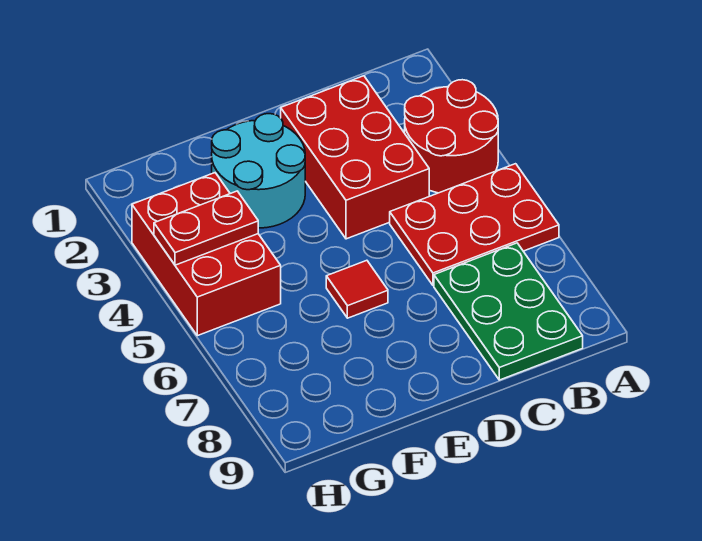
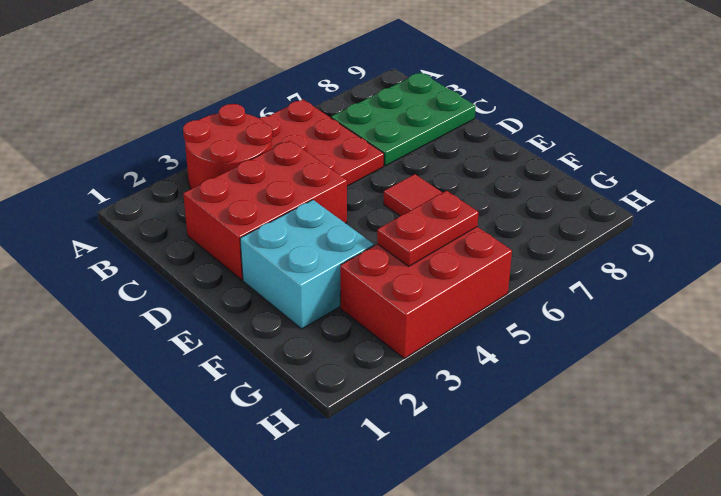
cyan 2x2 round brick [212,114,305,228] -> cyan 2x2 brick [240,200,374,329]
red 1x2 plate [154,191,258,265] -> red 1x2 plate turned to [377,191,479,266]

